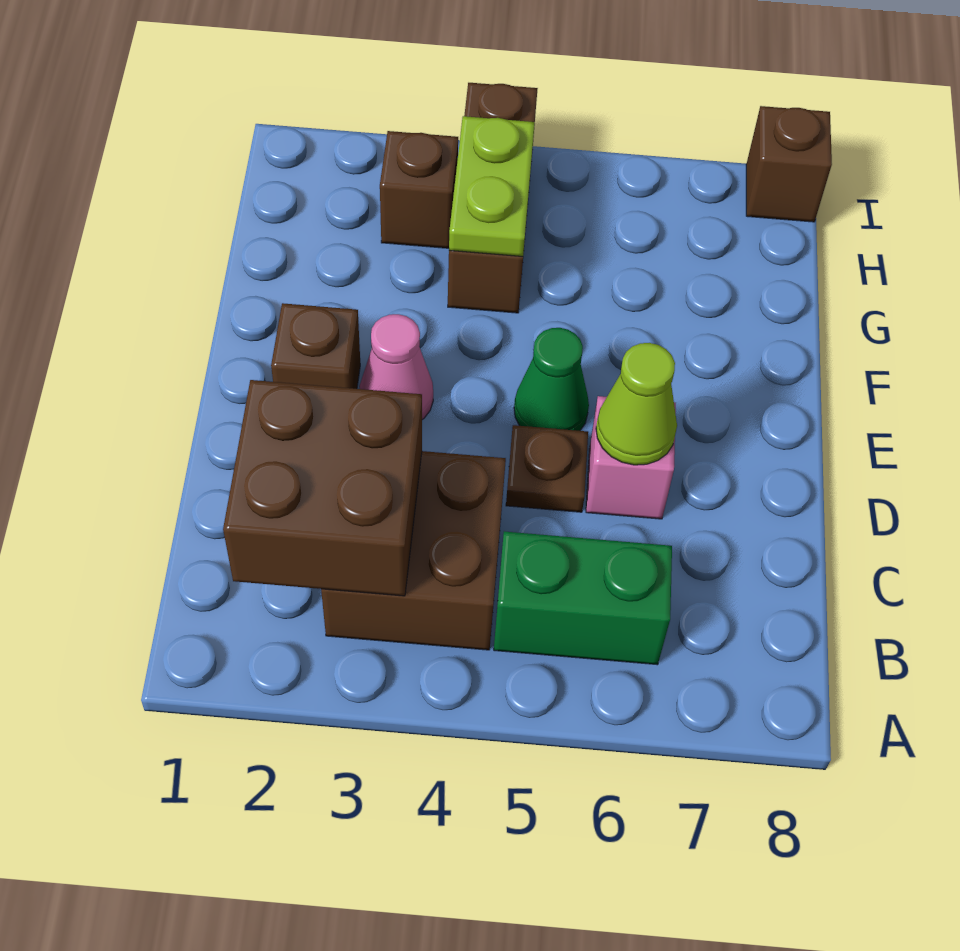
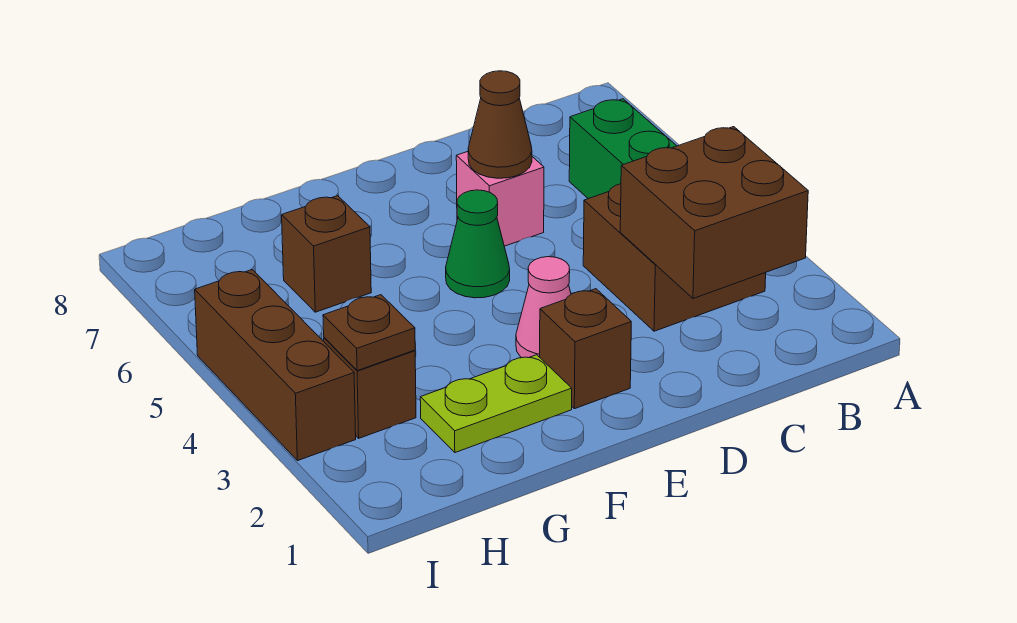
brown 1x1 plate [506,425,588,512] -> brown 1x1 plate moved to [323,295,415,371]
lime 1x1 cone [596,343,677,465] -> brown 1x1 cone [468,71,532,178]
brown 1x3 brick [448,83,538,313] -> brown 1x3 brick turned to [195,270,356,461]
lime 1x2 plate [449,116,535,256] -> lime 1x2 plate moved to [420,355,572,453]
brown 1x1 brick [746,106,832,222] -> brown 1x1 brick moved to [282,196,371,312]

